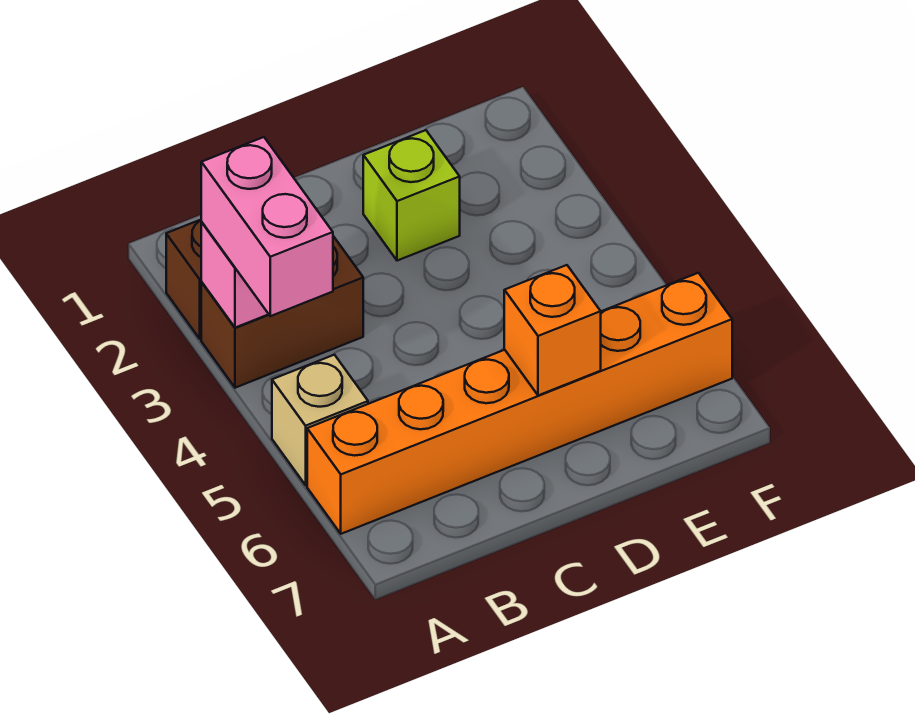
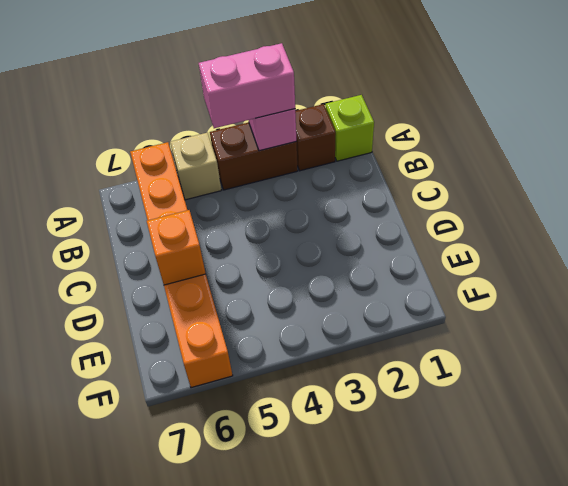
brown 1x2 brick [201,236,363,388] -> brown 1x2 brick turned to [210,122,298,190]
lime 1x1 brick [363,130,460,261] -> lime 1x1 brick moved to [326,95,374,161]

